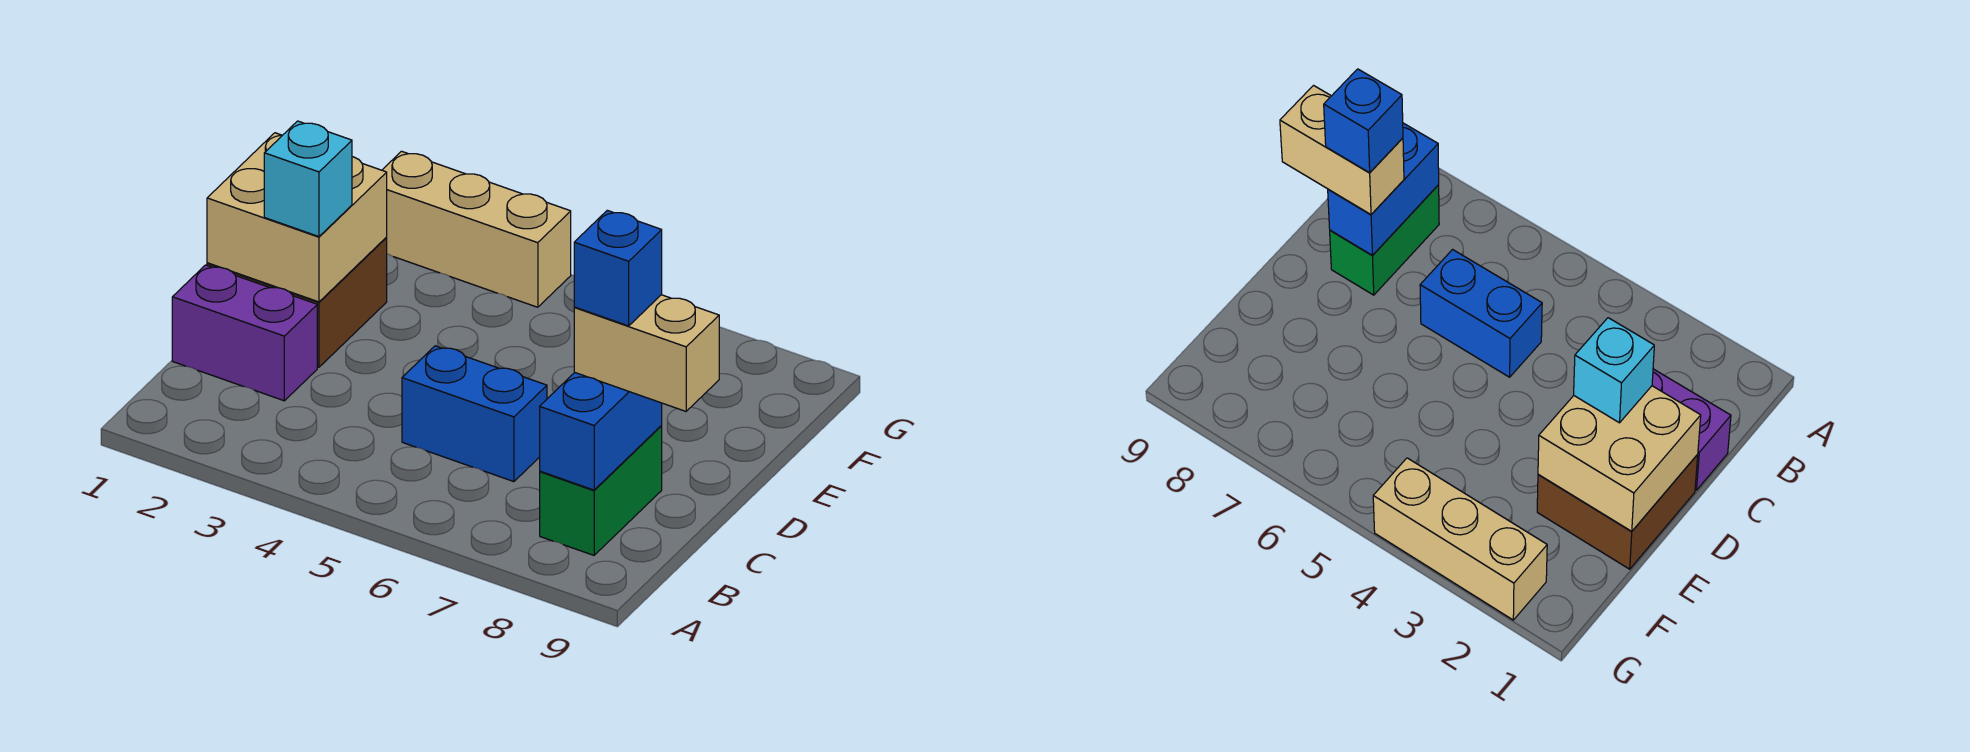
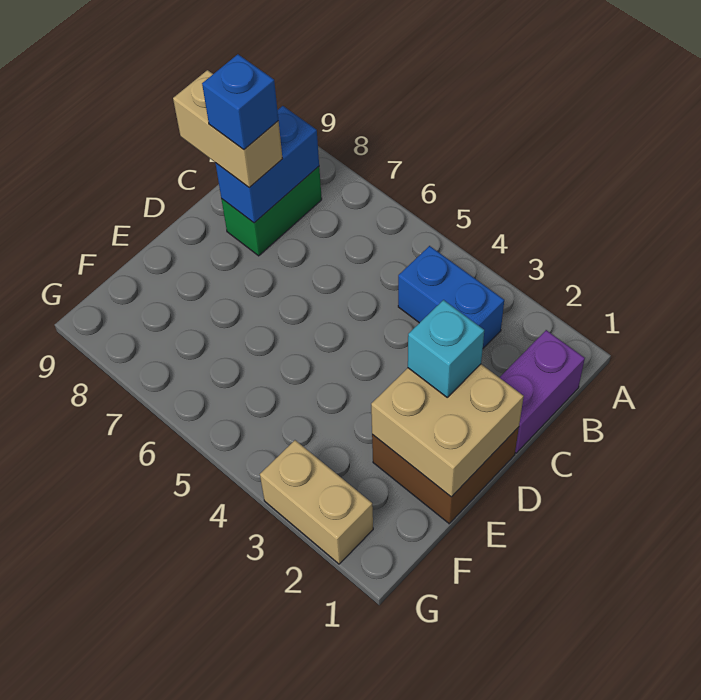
purple 1x2 brick [172,265,317,401] -> purple 1x2 brick turned to [499,330,585,453]
blue 1x2 brick [402,346,547,482] -> blue 1x2 brick moved to [398,246,504,348]
tan 1x3 brick [382,151,571,307] -> tan 1x2 brick [260,440,373,564]

